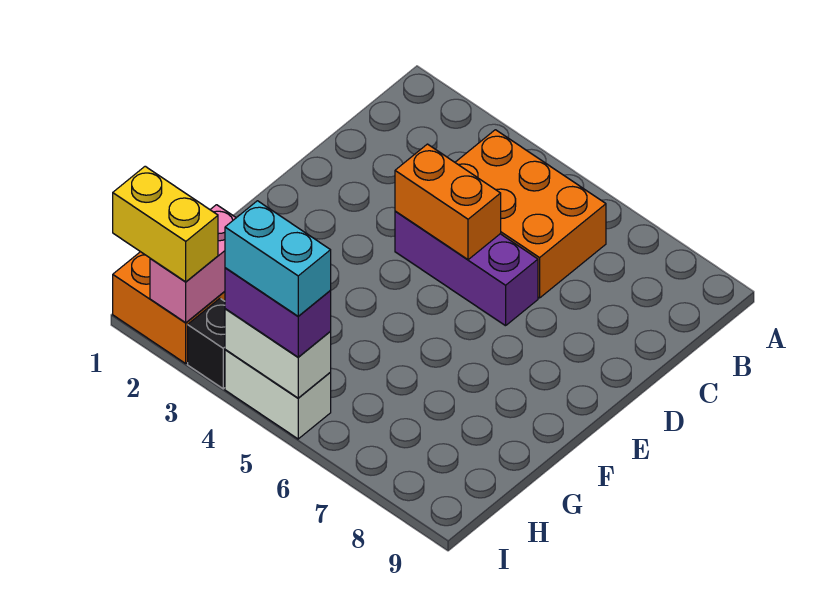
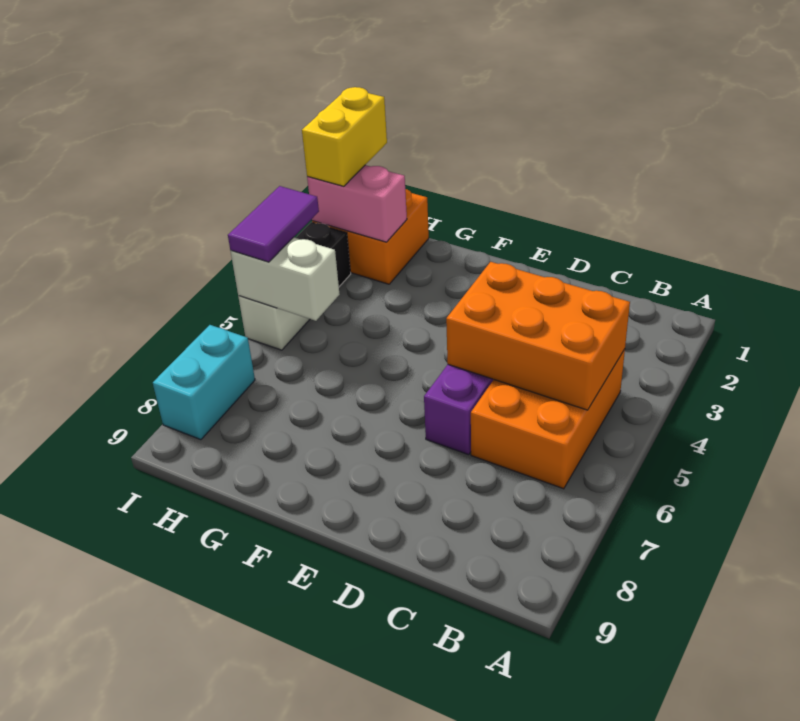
orange 1x2 brick [395,144,501,260] -> orange 2x3 brick [446,262,630,410]
white 1x2 brick [225,309,331,398] -> white 1x2 brick turned to [231,237,340,321]
purple 1x2 brick [225,268,331,357] -> purple 1x2 tile [228,186,319,262]
cyan 1x2 brick [225,201,331,316] -> cyan 1x2 brick moved to [153,325,255,440]

